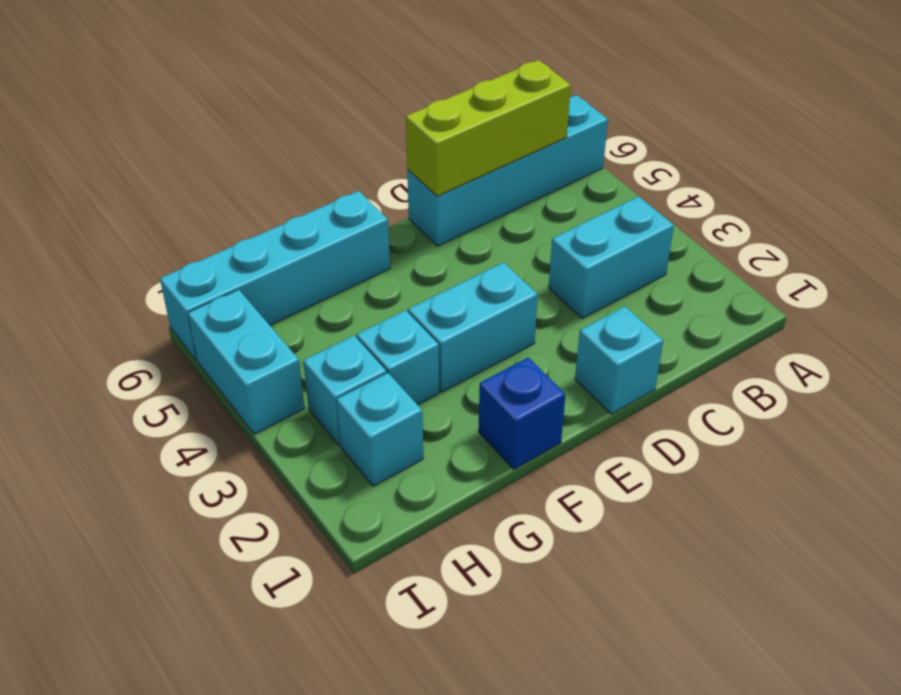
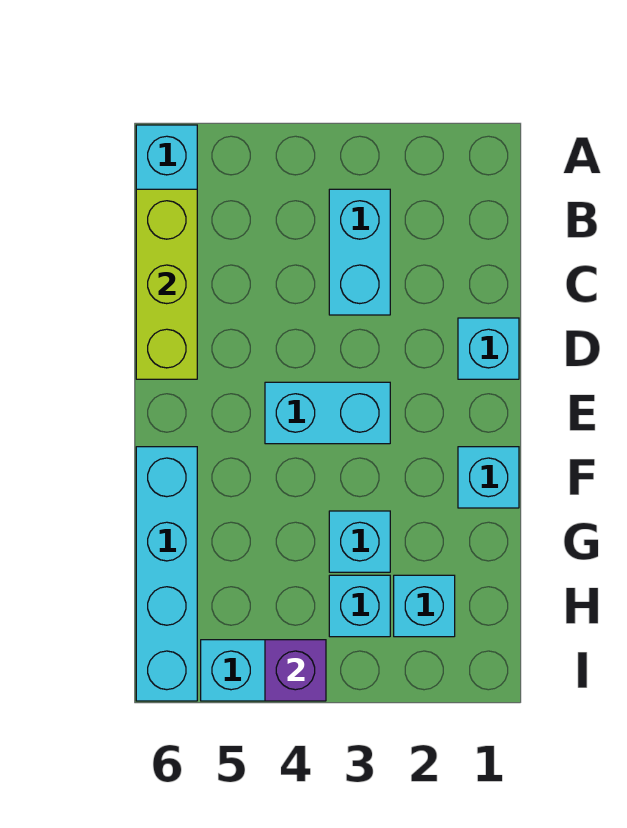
cyan 1x2 brick [408,262,538,392] -> cyan 1x2 brick turned to [265,382,390,444]
blue 1x1 brick [478,358,566,469] -> cyan 1x1 brick [458,447,519,508]
none -> purple 1x1 brick [265,640,326,701]

